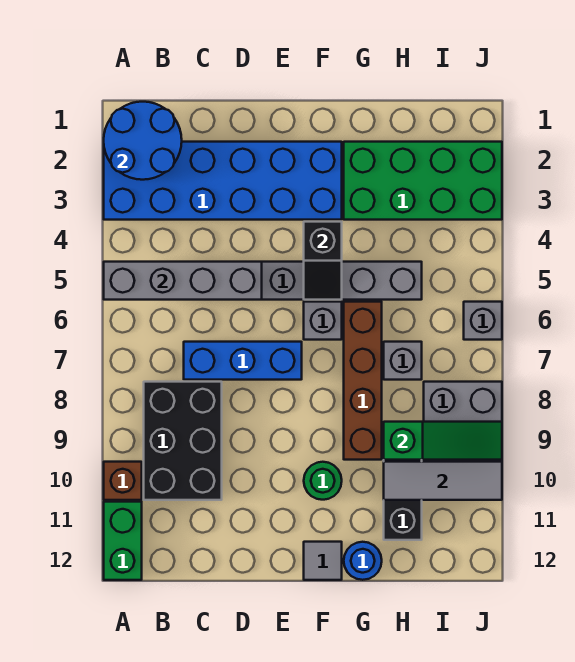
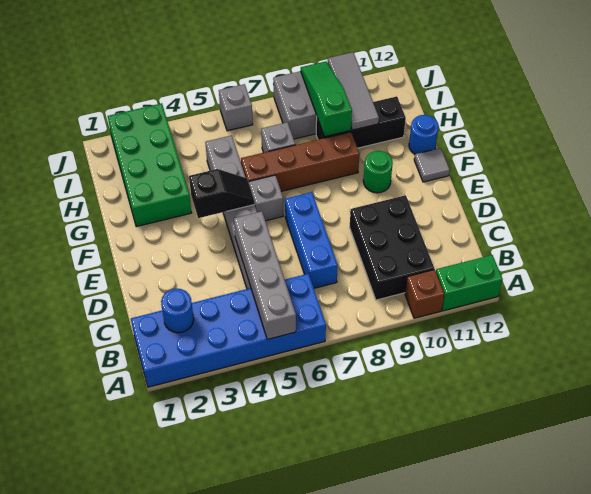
blue 2x2 round brick [104,102,182,180] -> blue 1x1 round brick [161,289,194,333]
blue 2x6 brick [104,142,342,220] -> blue 2x6 brick turned to [131,274,326,387]
black 2x3 brick [144,382,222,500] -> black 2x3 brick turned to [350,195,434,300]

